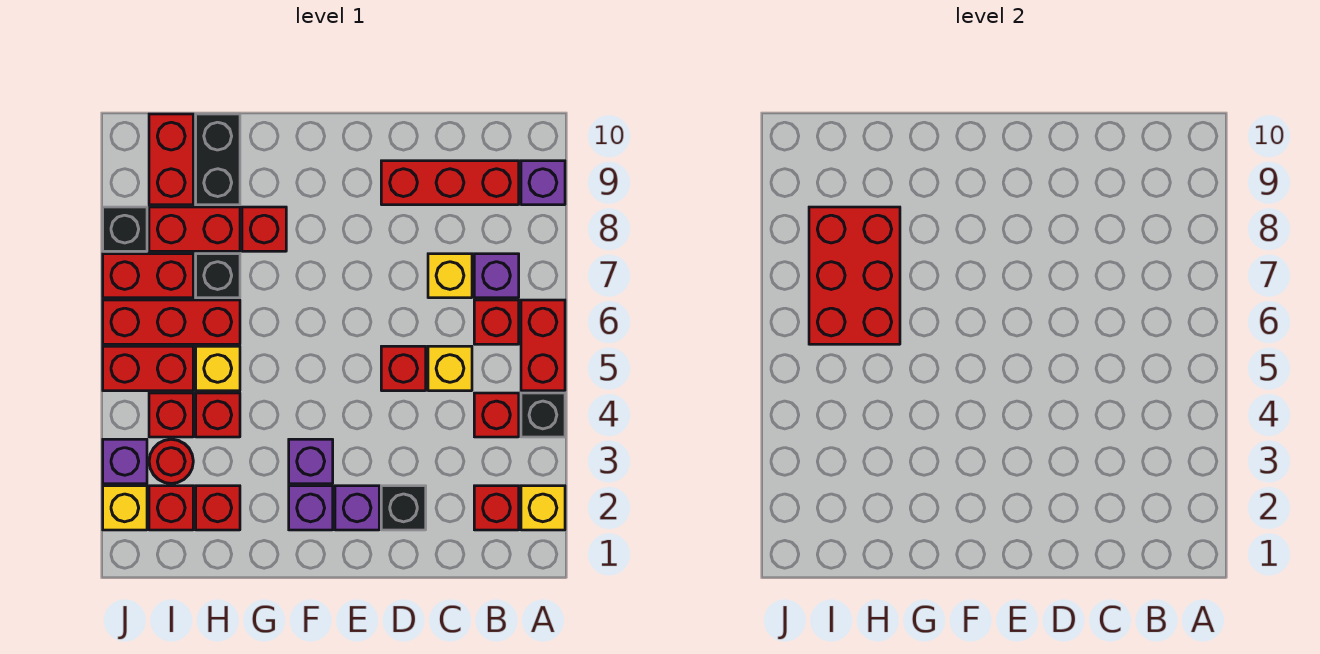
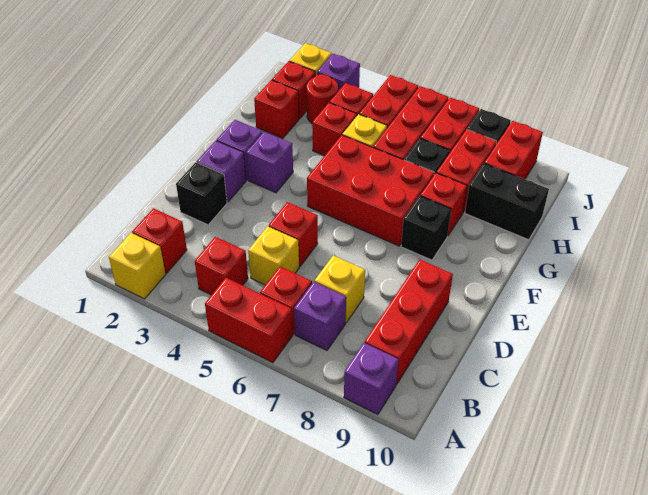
black 1x1 brick [521,393,565,437] -> black 1x1 brick moved to [401,196,451,260]
red 2x3 brick [809,207,900,344] -> red 2x3 brick moved to [307,135,434,246]
red 1x2 brick [149,114,193,205] -> red 1x2 brick turned to [484,121,543,179]

